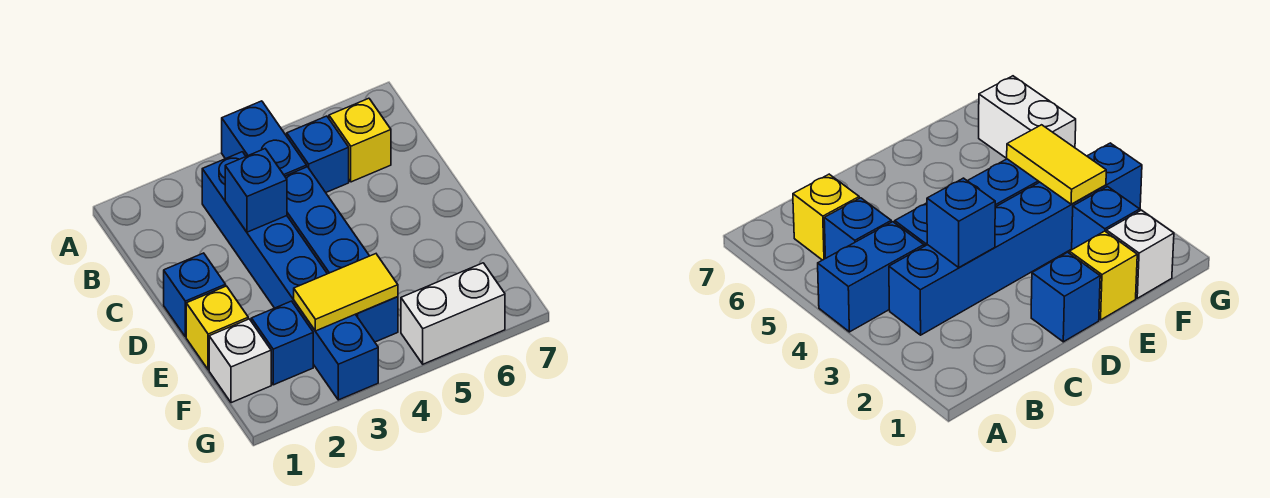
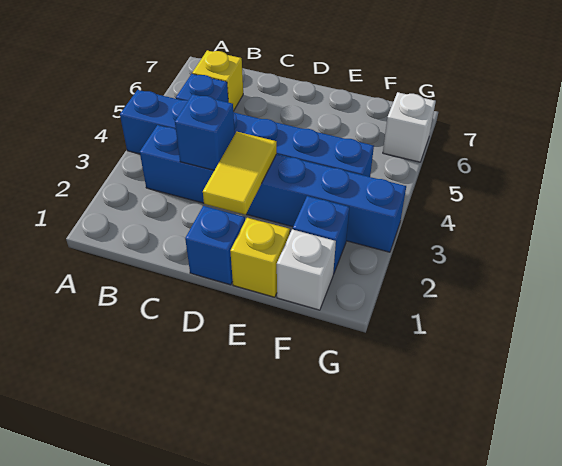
yellow 1x2 tile [294,254,398,331] -> yellow 1x2 tile moved to [203,132,277,215]
white 1x2 brick [401,263,505,364] -> white 1x1 brick [383,92,436,162]

